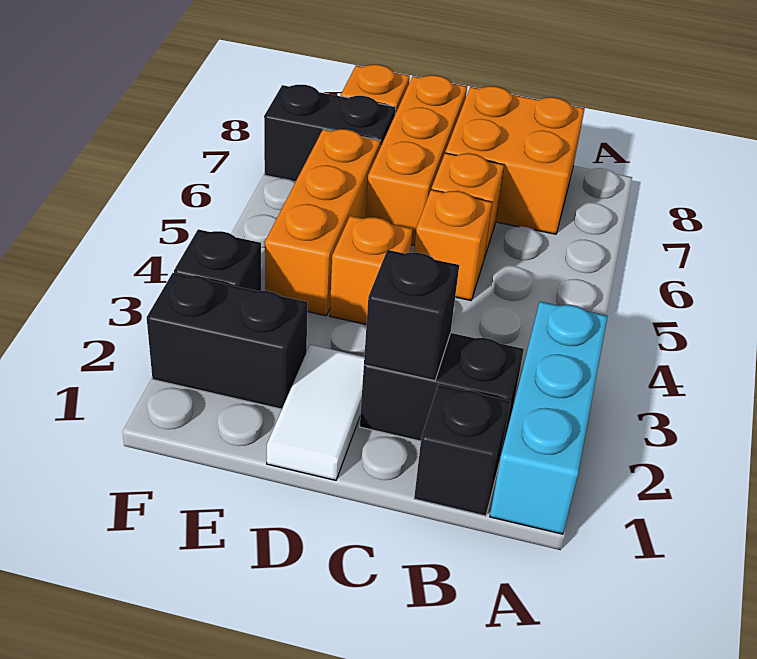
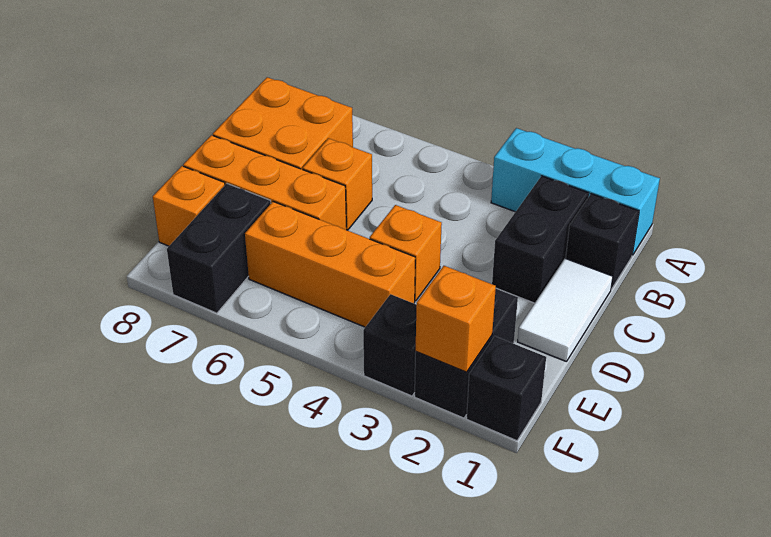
black 1x1 brick [364,250,459,381] -> black 1x1 brick moved to [467,336,546,441]
orange 1x1 brick [414,190,492,300] -> orange 1x1 brick moved to [416,266,496,372]
white 1x2 tile [267,345,364,480] -> white 1x2 tile turned to [518,258,613,362]

